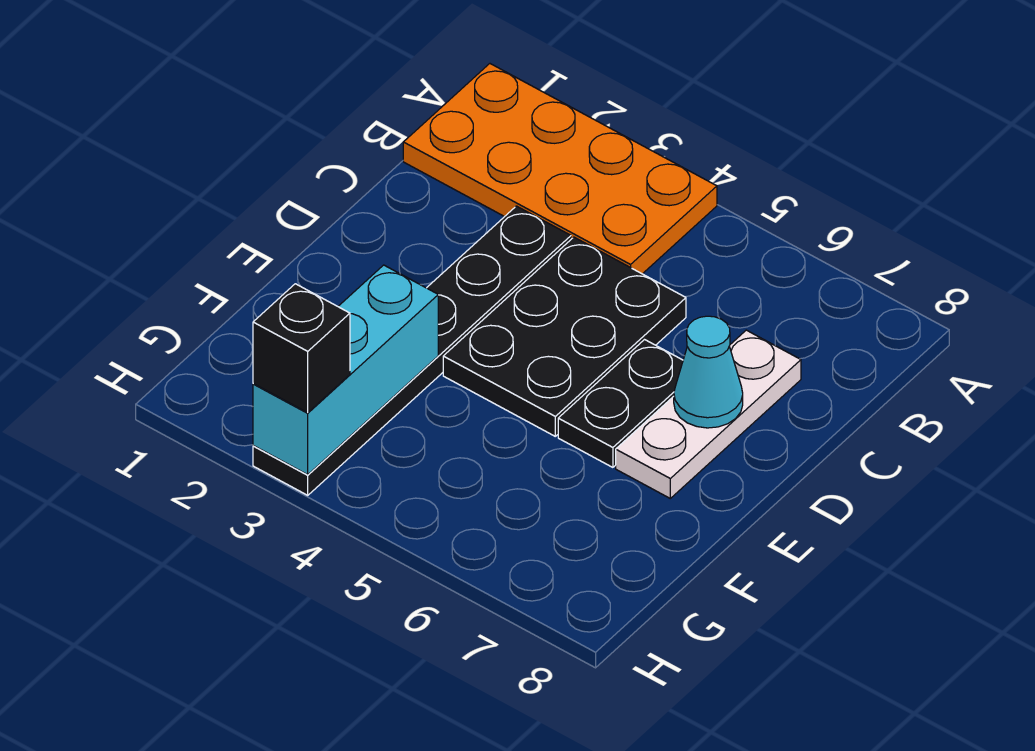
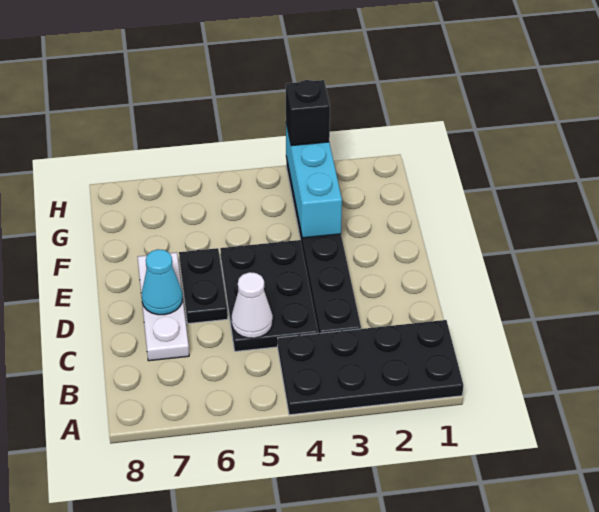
orange 2x4 plate [403,64,717,274] -> black 2x4 plate [278,320,463,415]
none -> white 1x1 cone [232,272,273,338]

